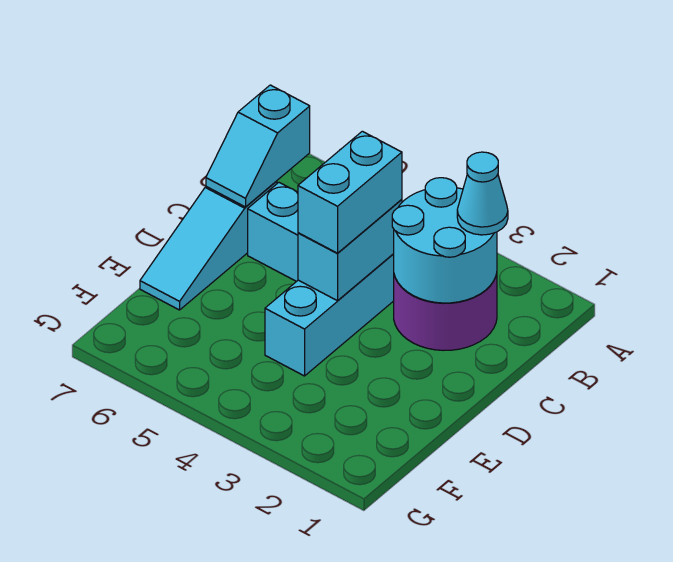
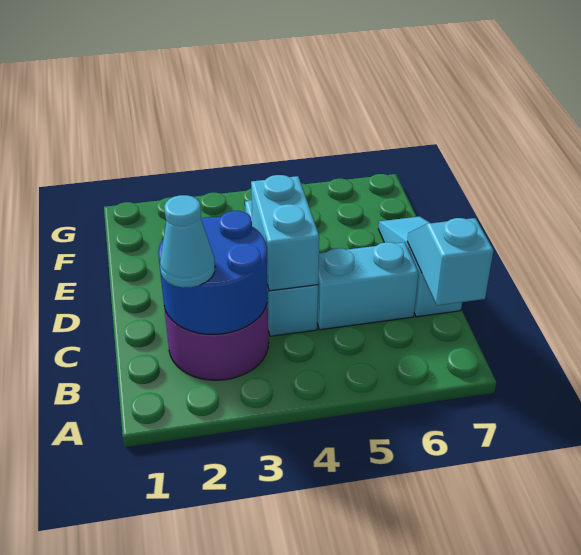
cyan 2x2 round brick [392,178,497,303] -> blue 2x2 round brick [158,211,268,334]
cyan 1x2 brick [298,131,402,253] -> none

